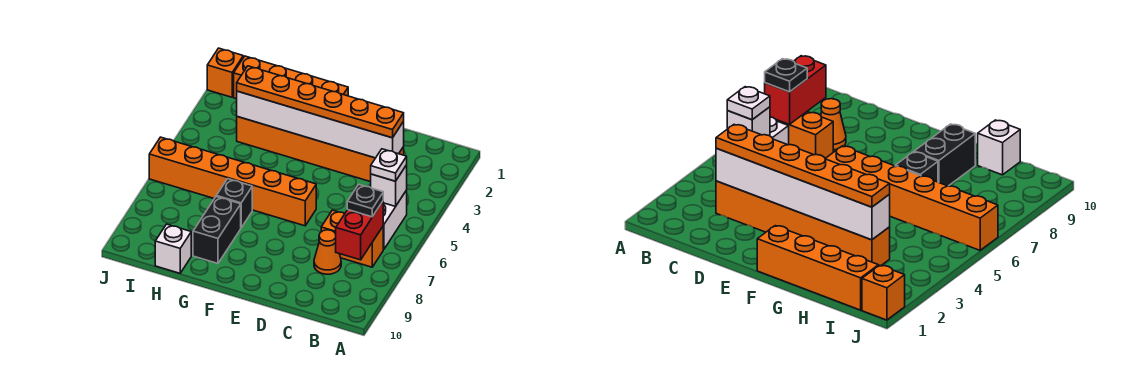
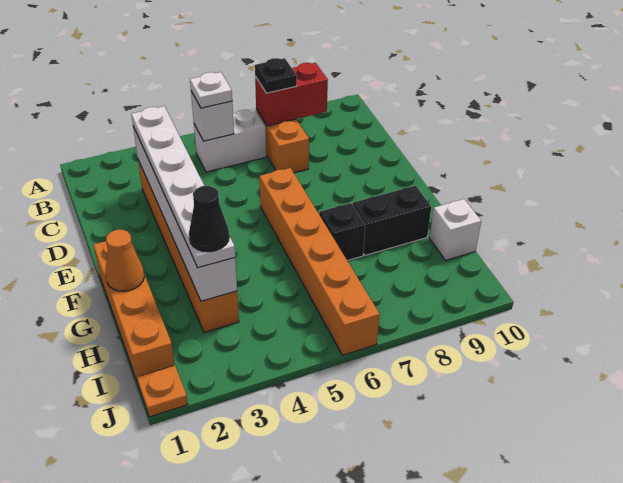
orange 1x6 plate [237,66,404,138] -> white 1x6 plate [131,106,235,268]
orange 1x1 cone [314,230,341,274] -> orange 1x1 cone moved to [105,229,144,291]
none -> black 1x1 cone [189,186,229,252]
orange 1x1 brick [207,48,243,97] -> orange 1x1 plate [137,366,188,417]

